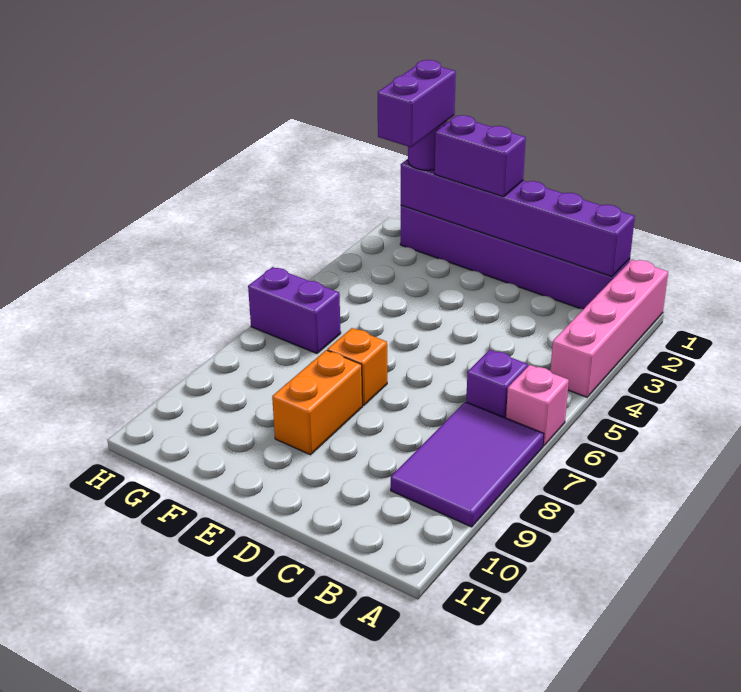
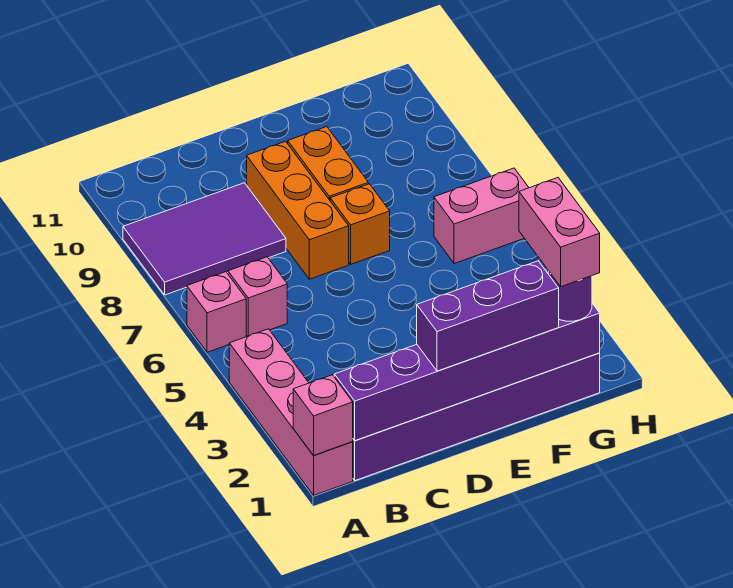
none -> pink 1x1 brick [293,375,353,455]
purple 2x3 tile [391,402,544,527] -> purple 2x3 tile turned to [123,183,286,295]
purple 1x1 brick [466,350,528,418] -> pink 1x1 brick [228,257,287,336]
none -> orange 1x3 brick [247,141,349,279]
purple 1x2 brick [435,115,526,197] -> purple 1x3 brick [417,261,559,371]
purple 1x2 brick [378,60,456,147] -> pink 1x2 brick [519,178,600,287]
purple 1x2 brick [248,267,341,353] -> pink 1x2 brick [434,168,529,264]

